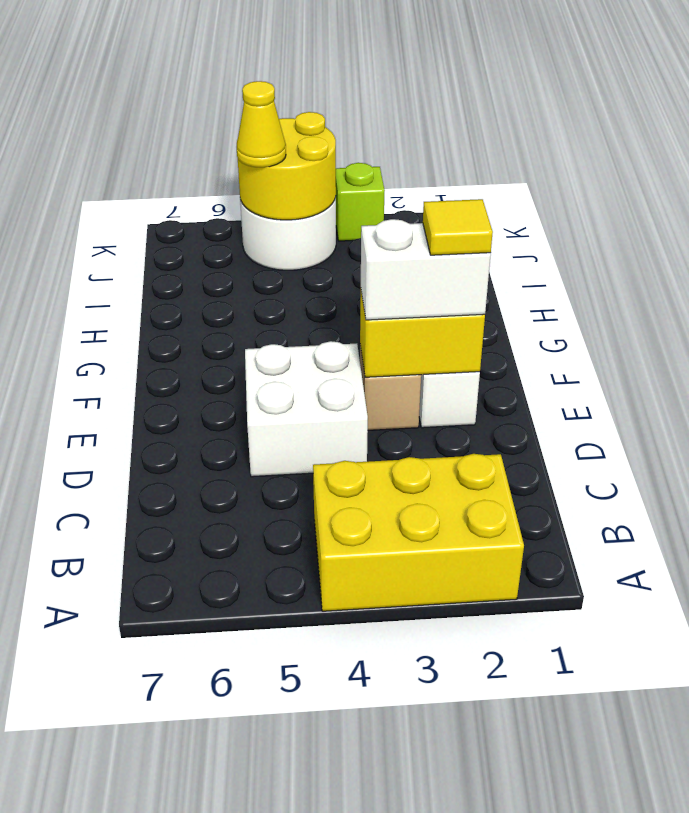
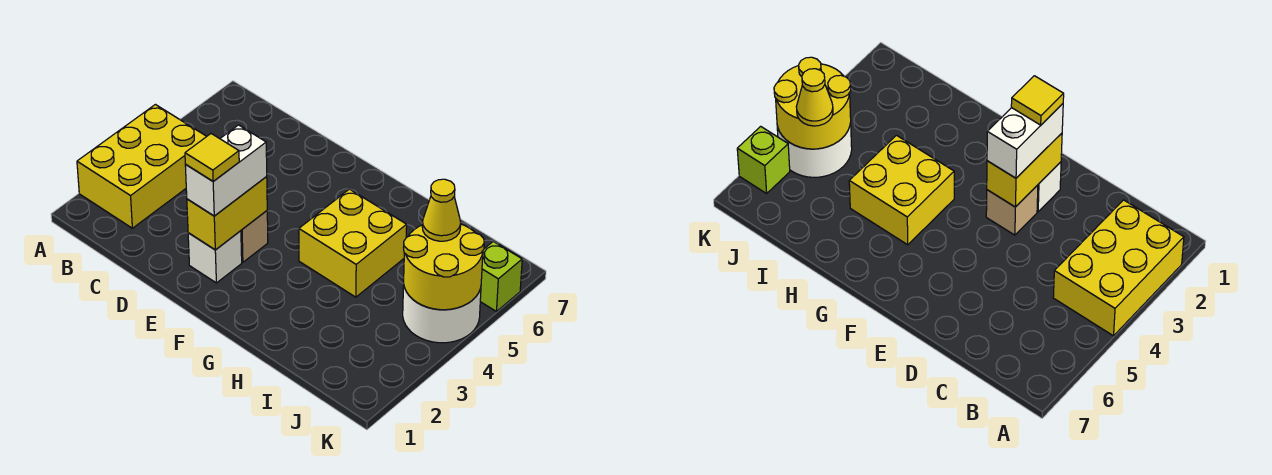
white 2x2 brick [245,341,368,477] -> none
none -> yellow 2x2 brick [299,189,407,297]
lime 1x1 brick [336,163,385,241] -> lime 1x1 brick moved to [480,241,522,312]

